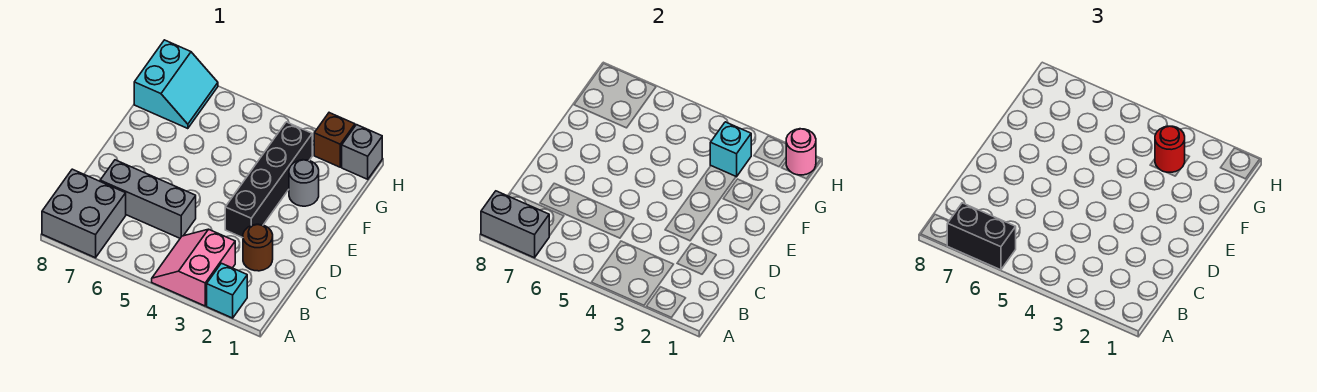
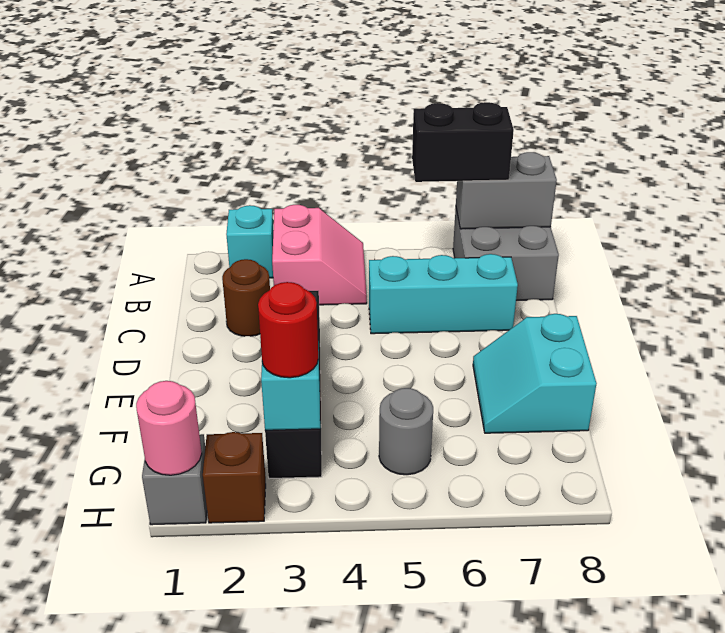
grey 1x3 brick [100,160,196,238] -> cyan 1x3 brick [369,254,518,334]
grey 1x1 round brick [289,160,319,206] -> grey 1x1 round brick moved to [379,388,433,475]
cyan 2x2 slope [134,40,218,129] -> cyan 2x2 slope moved to [473,314,597,433]

